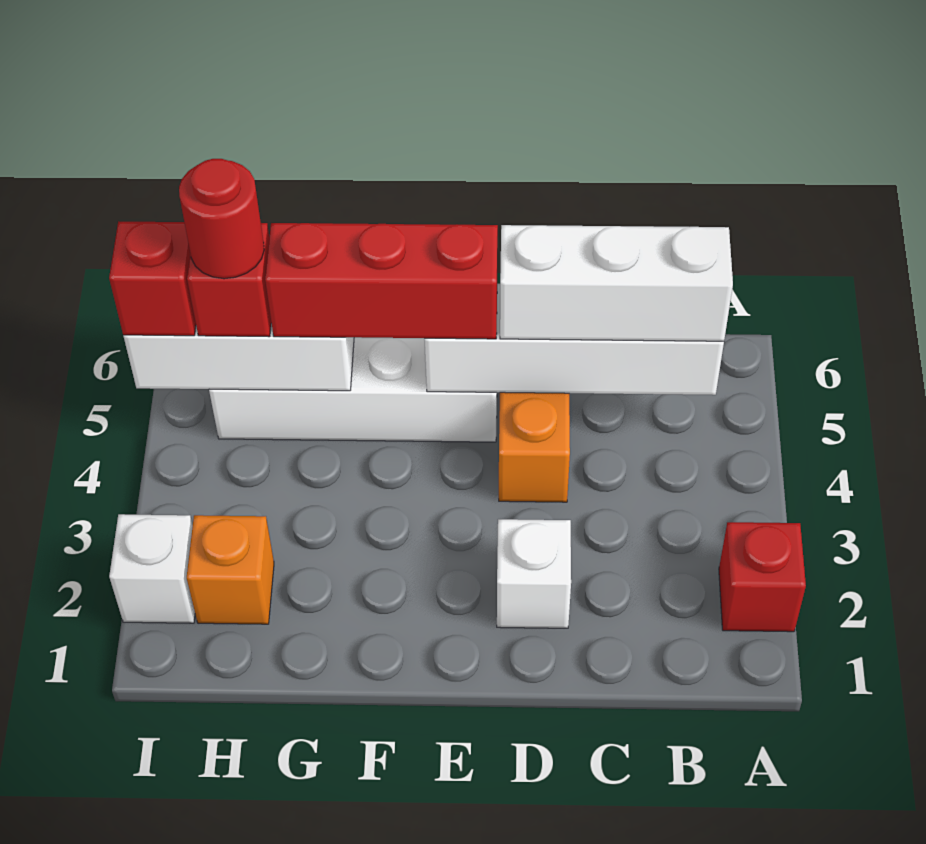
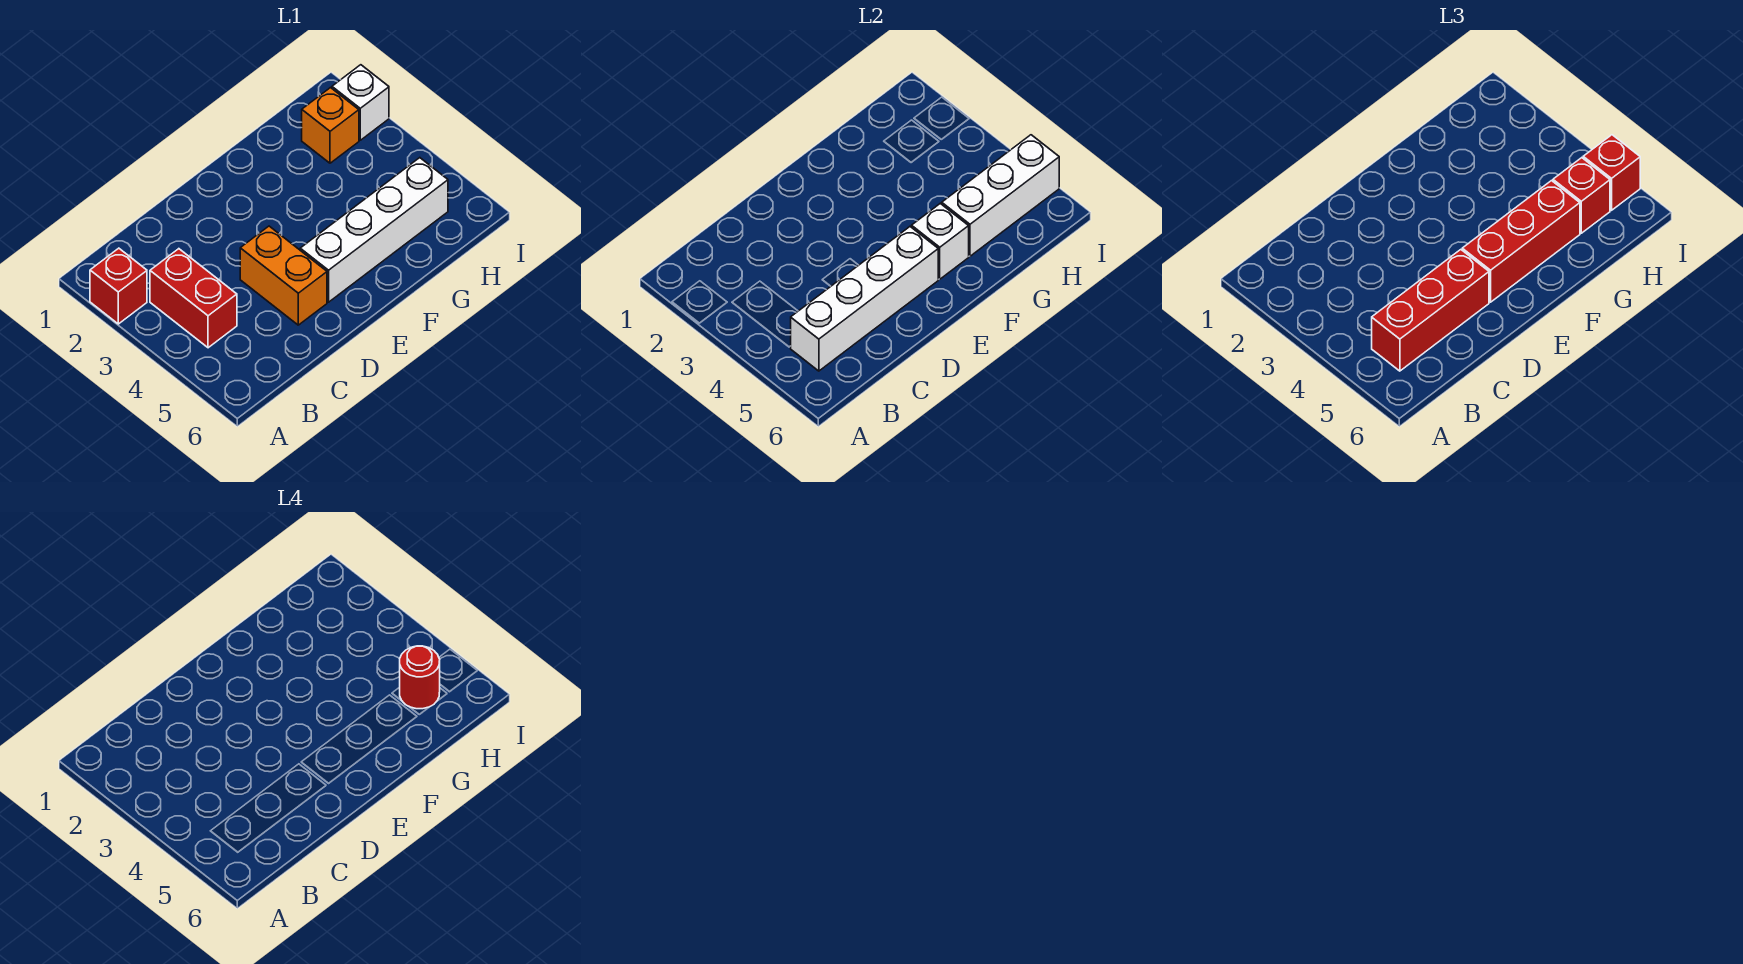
none -> red 1x2 brick [150,249,237,348]
white 1x3 brick [500,225,733,341] -> red 1x3 brick [1372,250,1489,371]
white 1x1 brick [497,519,571,628] -> white 1x1 brick moved to [912,204,969,279]

